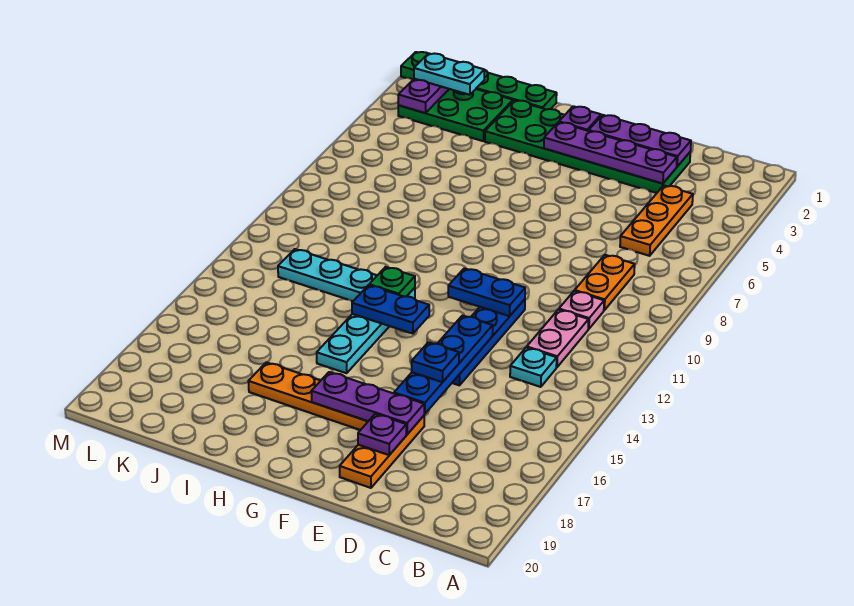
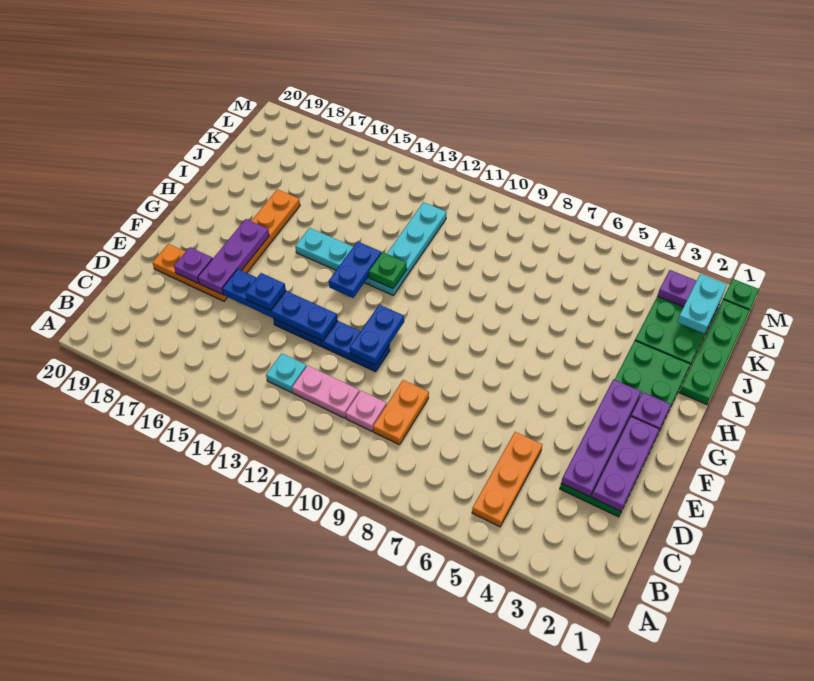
orange 1x3 plate [620,185,693,256] -> orange 1x3 plate turned to [472,432,542,527]
orange 1x2 plate [575,255,635,310] -> orange 1x2 plate turned to [373,380,429,445]

